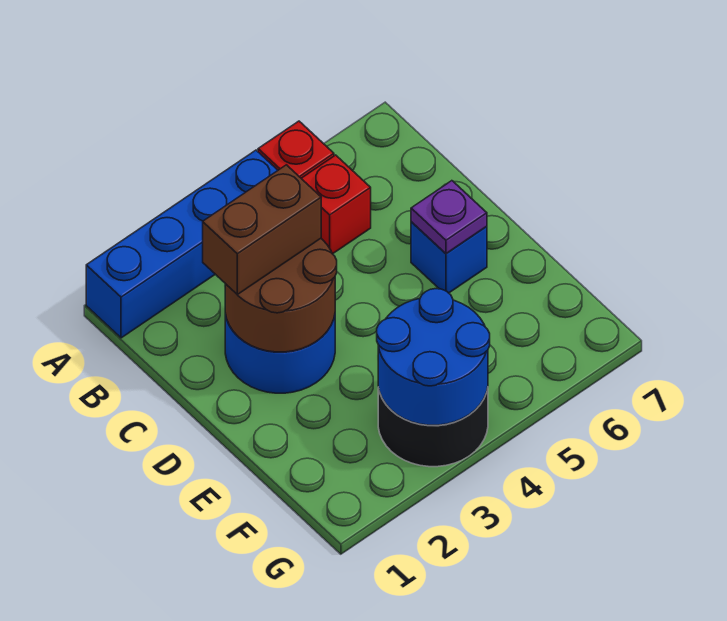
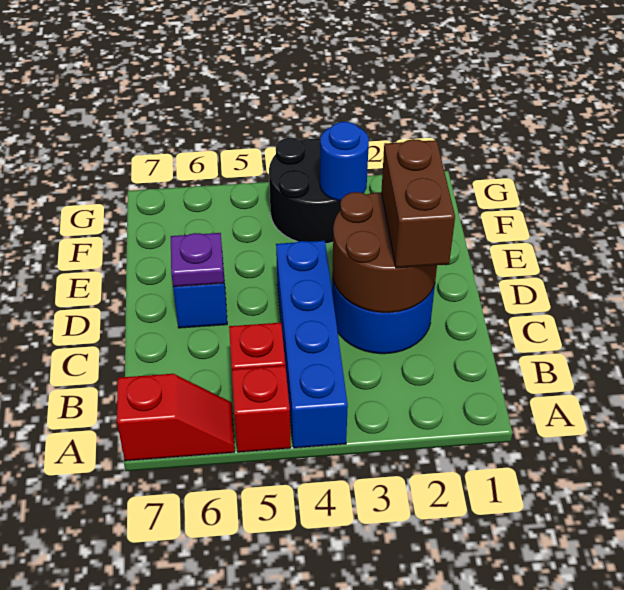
blue 1x4 brick [86,150,278,338] -> blue 1x4 brick turned to [276,241,348,448]
none -> red 1x2 slope [117,374,235,461]
brown 1x2 brick [203,165,321,295] -> brown 1x2 brick turned to [381,139,455,268]
blue 2x2 round brick [377,289,490,425] -> blue 1x1 round brick [320,122,369,201]

